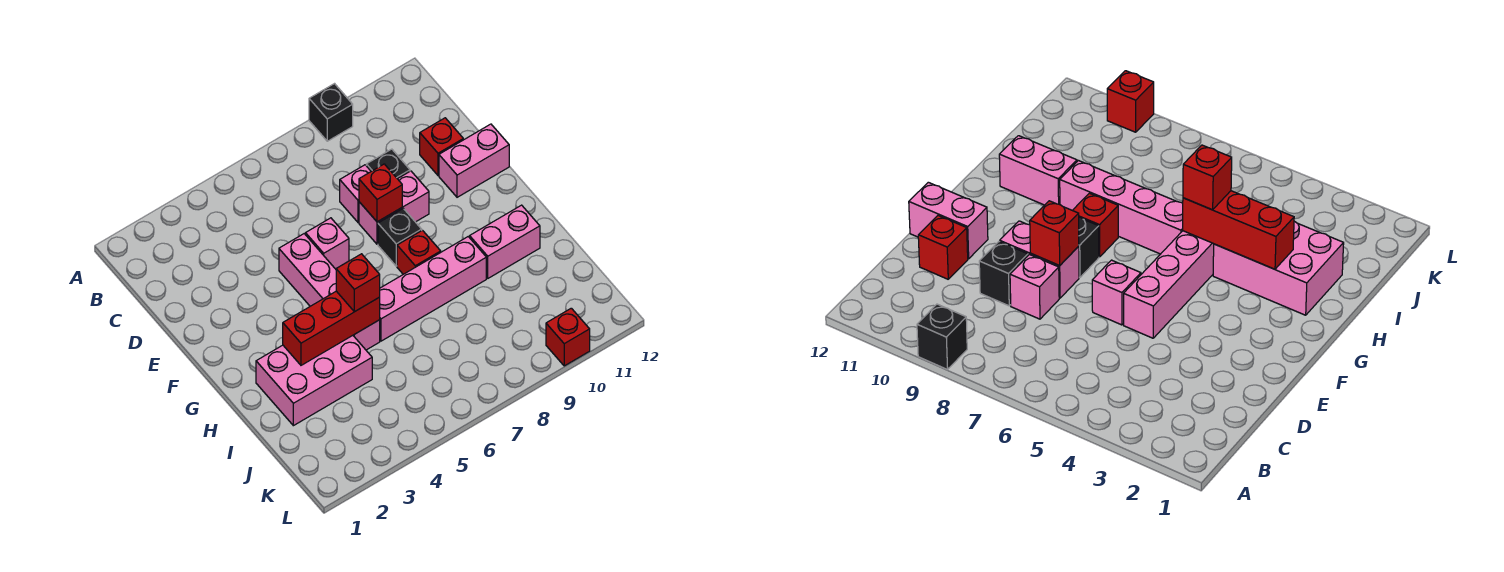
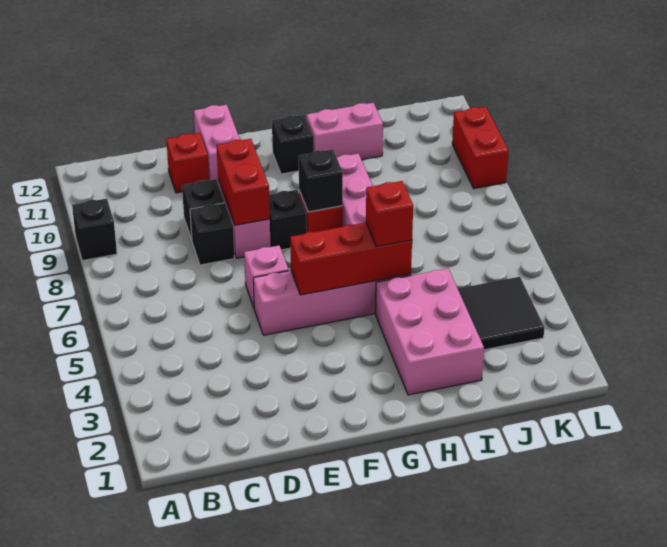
pink 1x1 brick [340,165,371,222] -> black 1x1 brick [190,203,234,265]
red 1x1 brick [359,164,402,222] -> red 1x2 brick [216,139,270,225]
none -> black 1x1 brick [299,149,343,212]
none -> black 1x1 brick [272,115,314,174]
red 1x3 brick [283,291,380,365] -> red 1x3 brick turned to [290,223,412,295]
pink 1x2 brick [470,205,540,278] -> pink 1x2 brick turned to [307,103,383,160]
none -> black 2x2 tile [458,277,544,350]
red 1x1 brick [546,308,590,366] -> red 1x2 brick [452,107,508,189]

